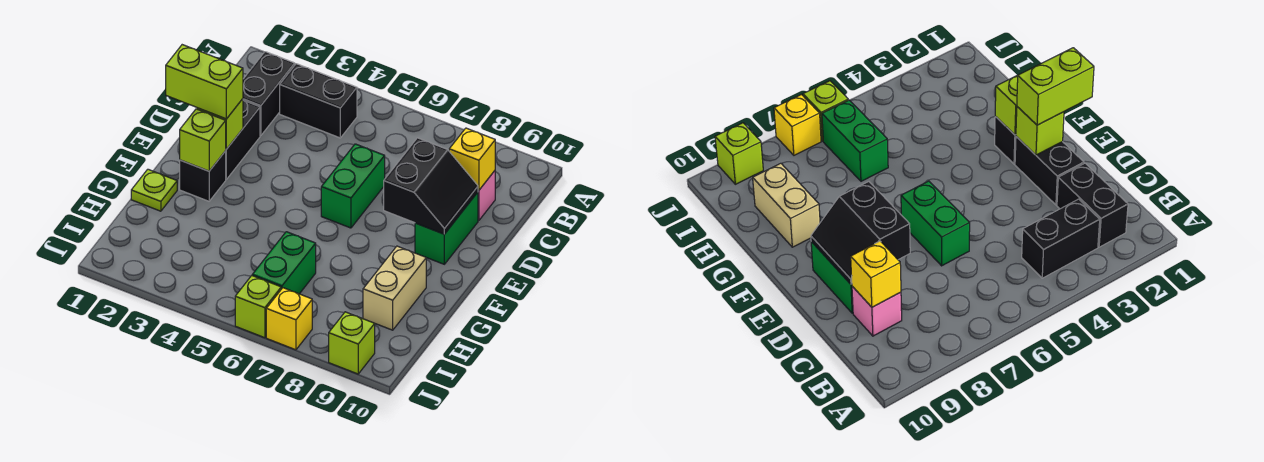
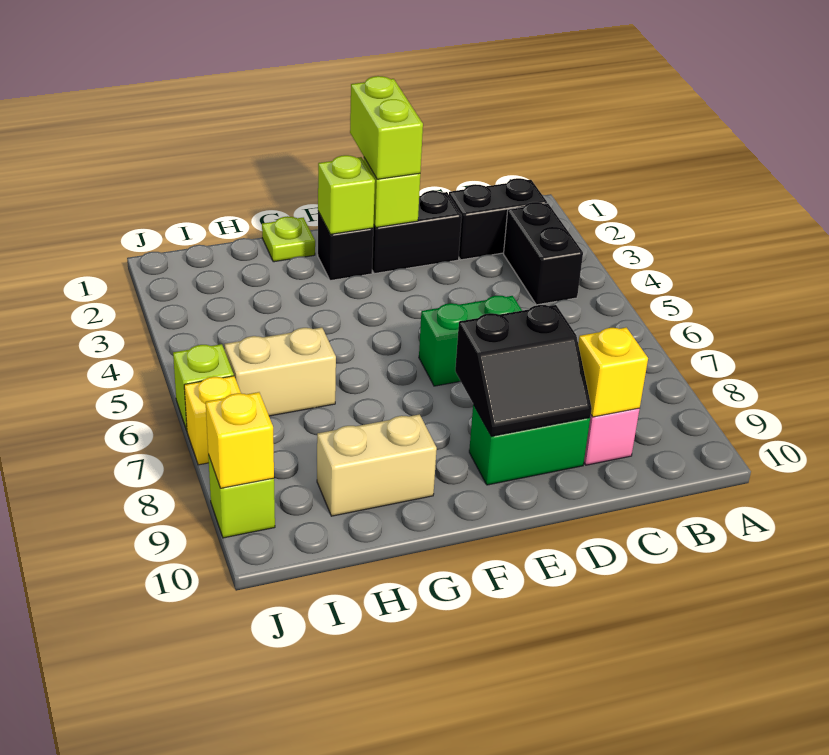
green 1x2 brick [252,232,316,294] -> tan 1x2 brick [225,328,336,416]
none -> yellow 1x1 brick [206,392,274,488]

